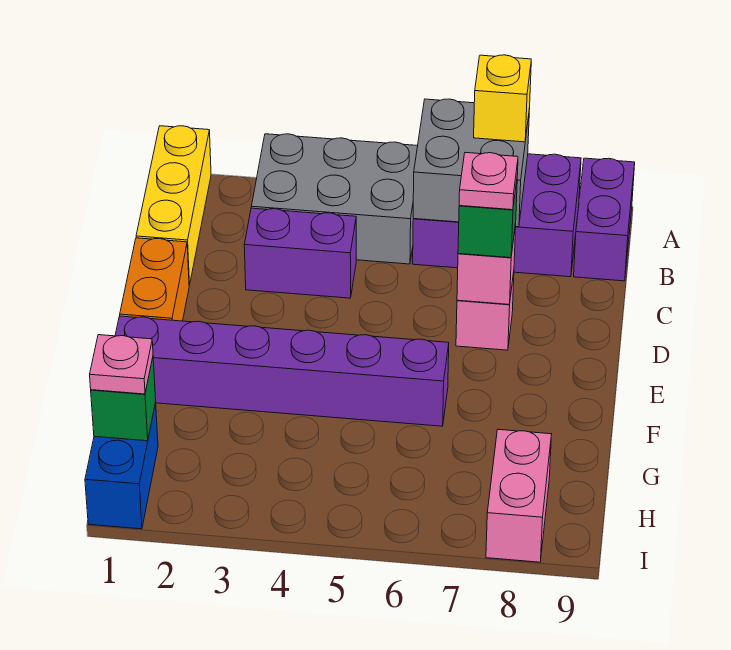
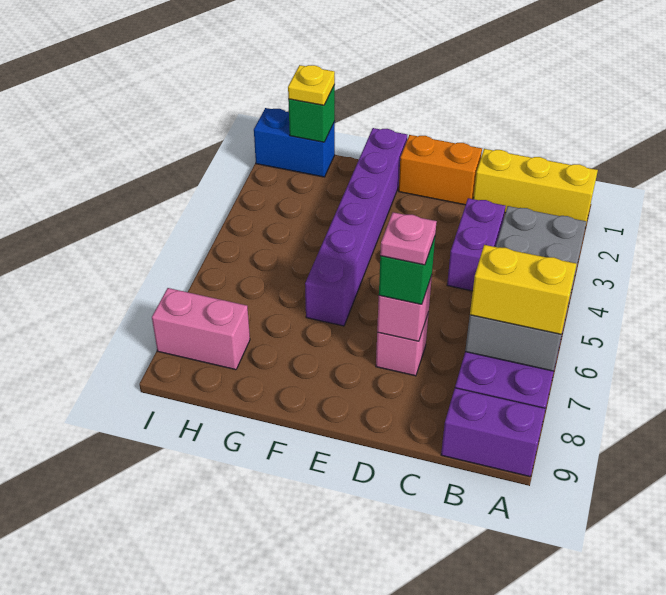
yellow 1x1 brick [474,55,531,142] -> yellow 1x2 brick [470,245,577,334]
pink 1x1 plate [90,335,153,394] -> yellow 1x1 plate [288,65,335,105]

